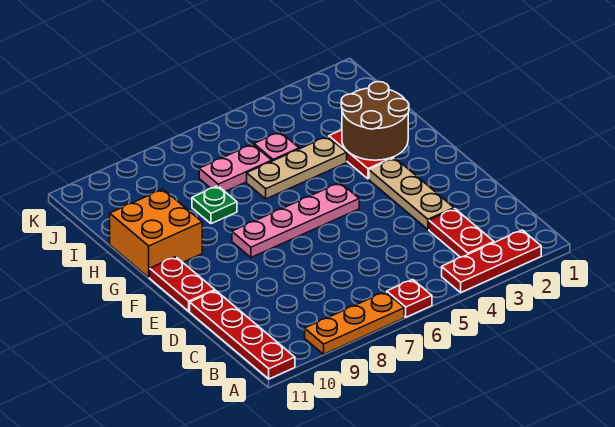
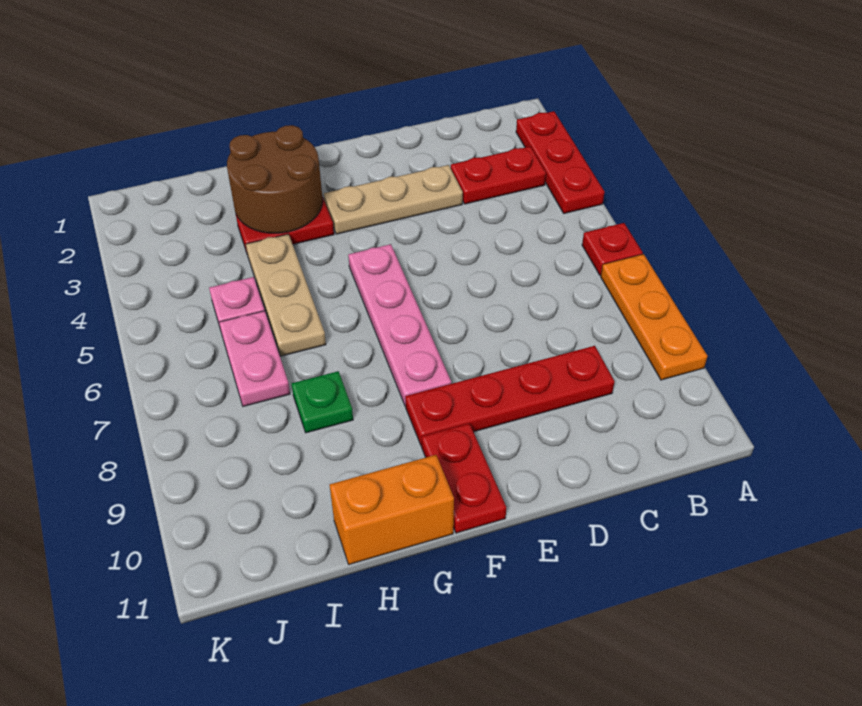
red 1x4 plate [190,290,295,379] -> red 1x4 plate moved to [405,346,615,446]
red 1x2 plate [150,257,215,311] -> red 1x2 plate turned to [422,423,506,533]
orange 2x2 brick [110,189,202,277] -> orange 1x2 brick [330,455,454,564]

